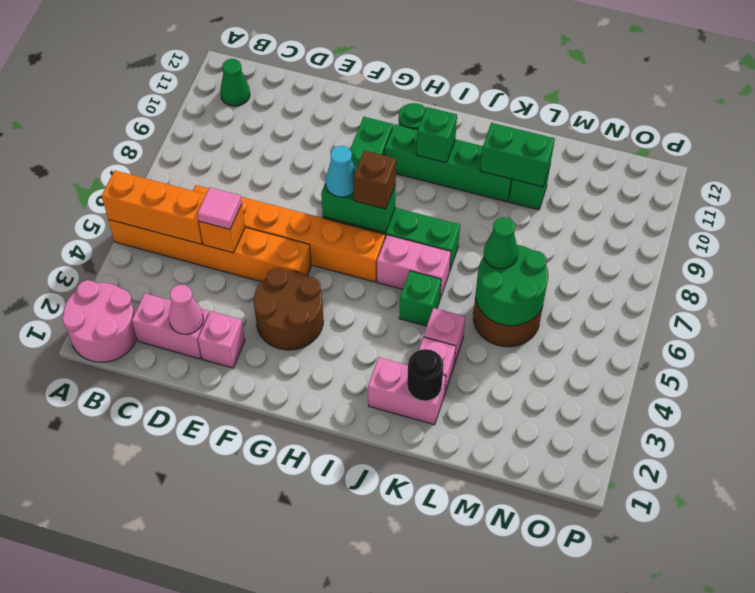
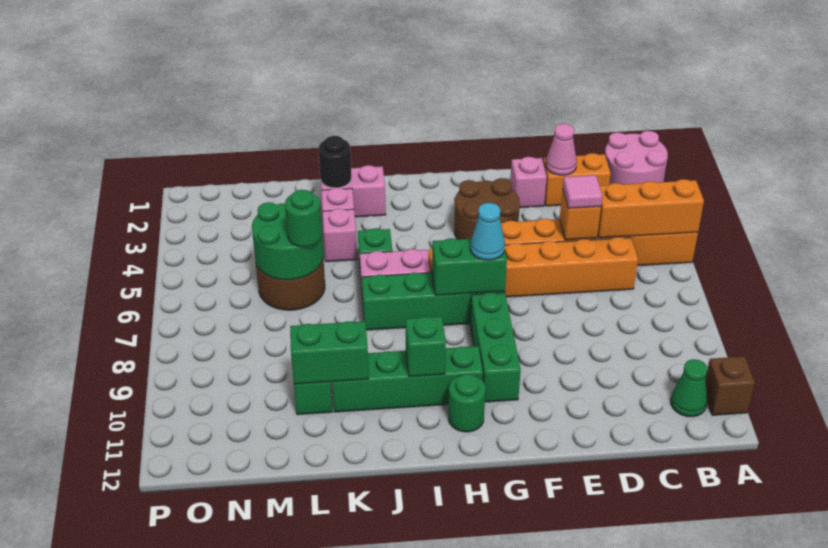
pink 1x2 brick [132,293,209,359] -> orange 1x2 brick [543,153,611,206]
brown 1x1 brick [354,151,396,209] -> brown 1x1 brick moved to [705,356,755,415]
green 1x1 cone [483,217,518,269] -> green 1x1 round brick [285,190,322,247]

